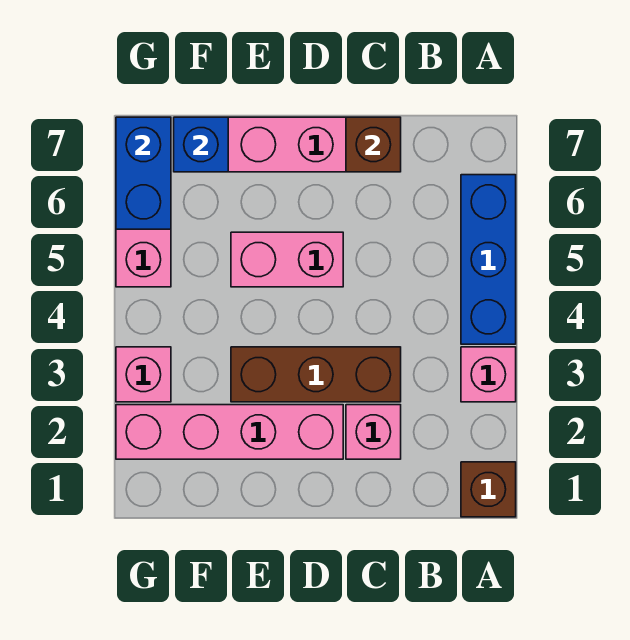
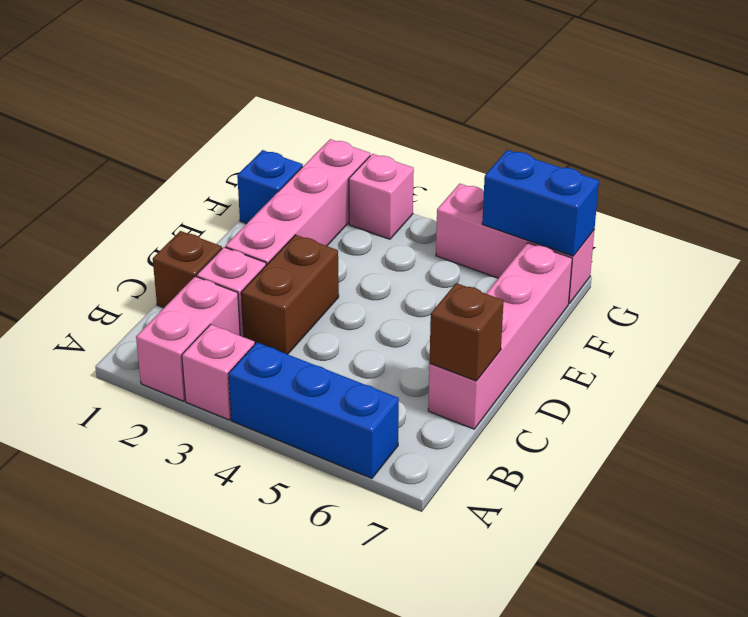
brown 1x1 brick [461,462,516,517] -> brown 1x1 brick moved to [153,231,222,308]
brown 1x3 brick [231,347,401,402] -> brown 1x2 brick [241,235,339,354]
pink 1x2 brick [231,232,343,287] -> pink 1x2 brick moved to [136,276,240,401]
blue 1x1 brick [174,117,228,172] -> blue 1x1 brick moved to [237,150,303,224]

